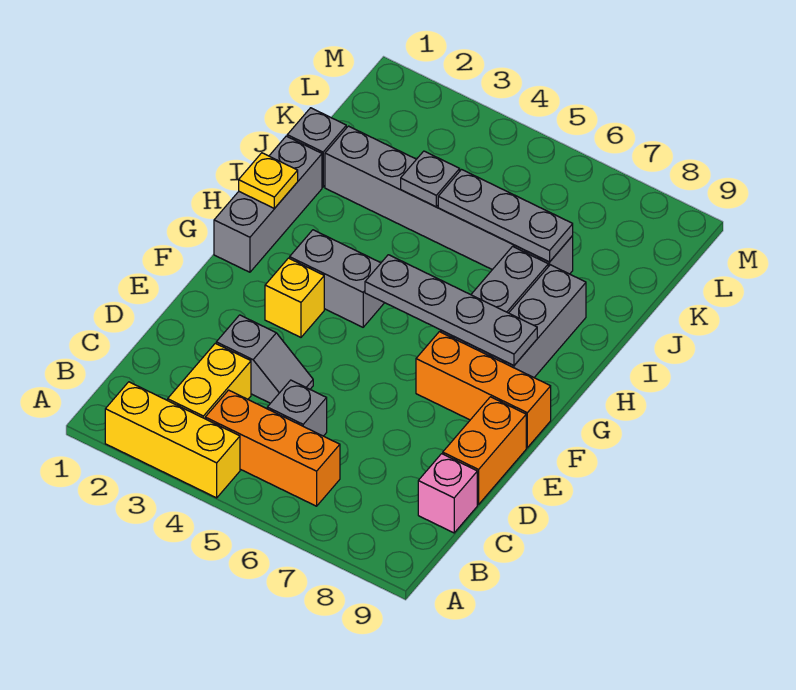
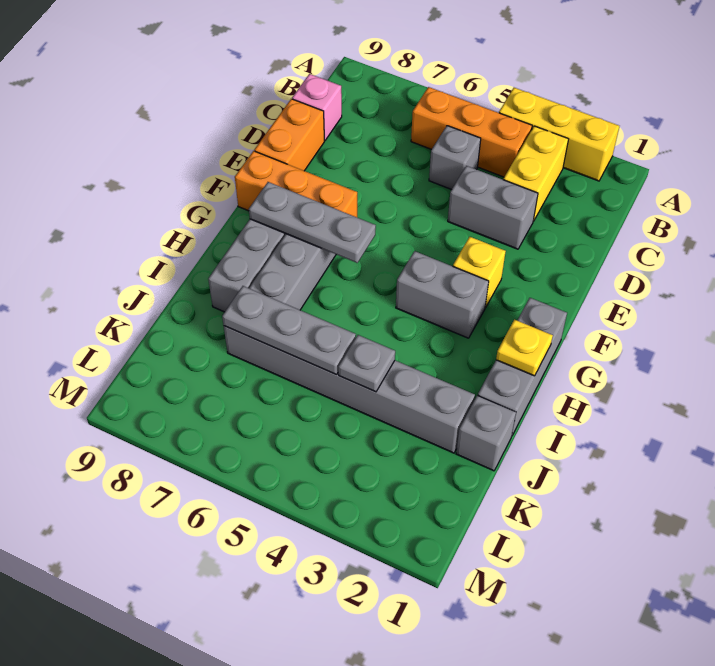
grey 1x2 slope [216,315,313,403] -> grey 1x2 brick [448,166,538,249]
grey 1x4 plate [365,255,537,366] -> grey 1x3 plate [249,182,376,263]

